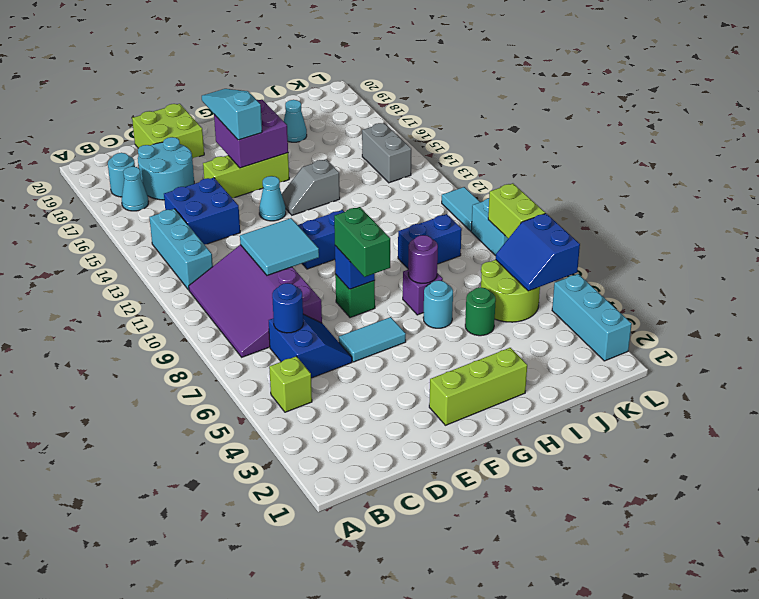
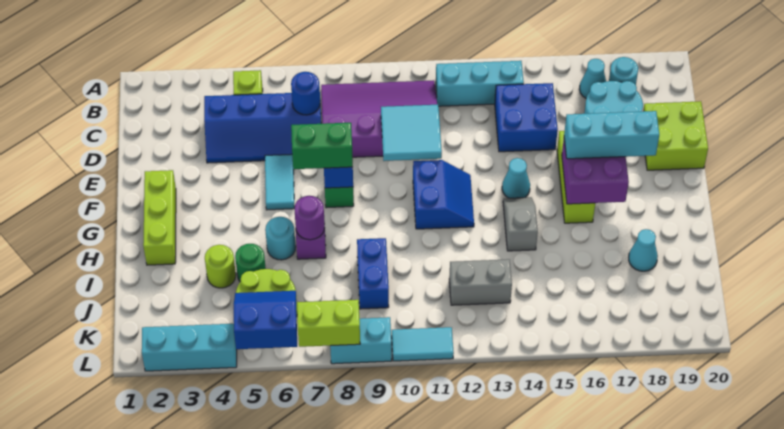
blue 2x2 slope [269,314,352,378] -> blue 2x4 slope [204,93,321,163]
cyan 1x3 slope [202,89,262,140] -> cyan 1x3 brick [564,111,659,159]
none -> lime 1x1 round brick [205,245,236,288]
grey 1x2 brick [362,123,411,183] -> grey 1x2 brick moved to [449,259,512,305]

